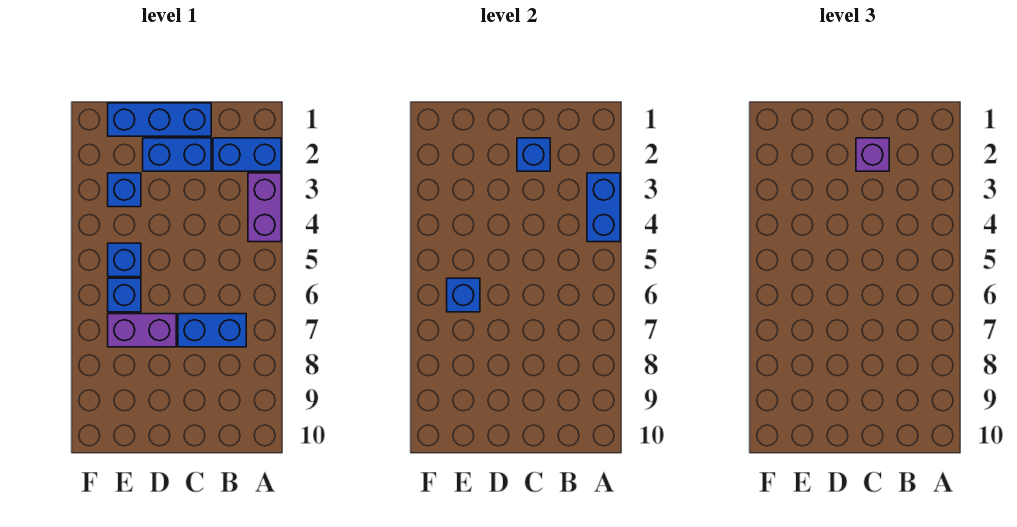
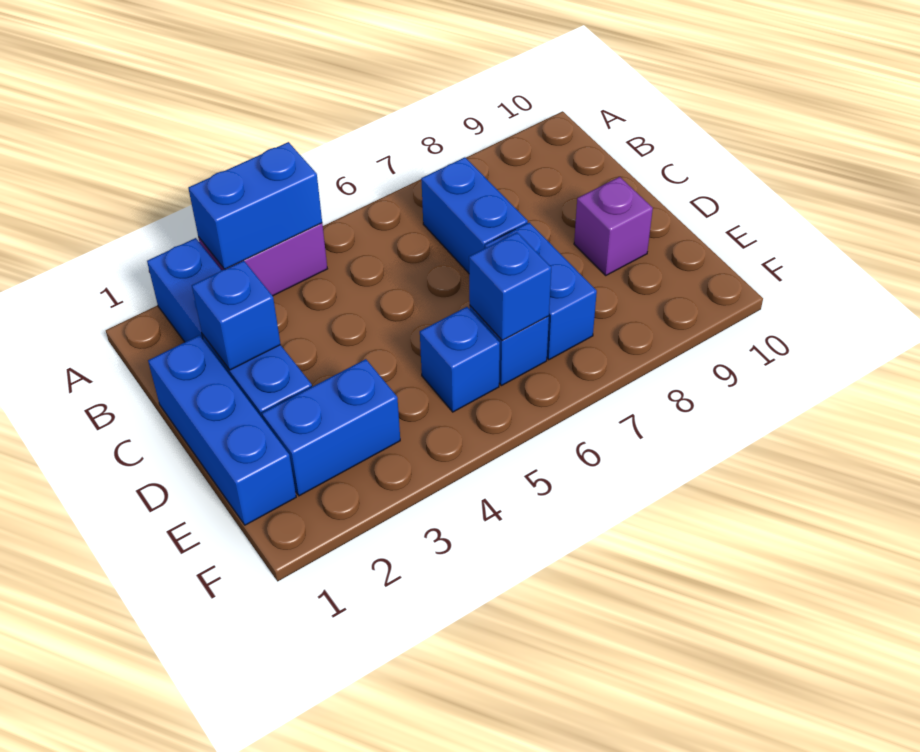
purple 1x1 brick [856,138,889,171] -> purple 1x1 brick moved to [574,177,653,275]
purple 1x2 brick [108,314,176,347] -> blue 1x2 brick [485,222,597,360]
blue 1x1 brick [108,173,141,207] -> blue 1x2 brick [262,359,400,496]

